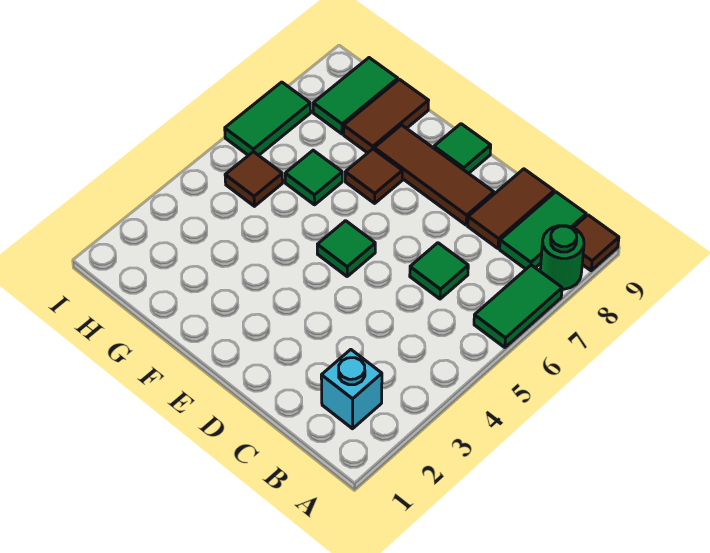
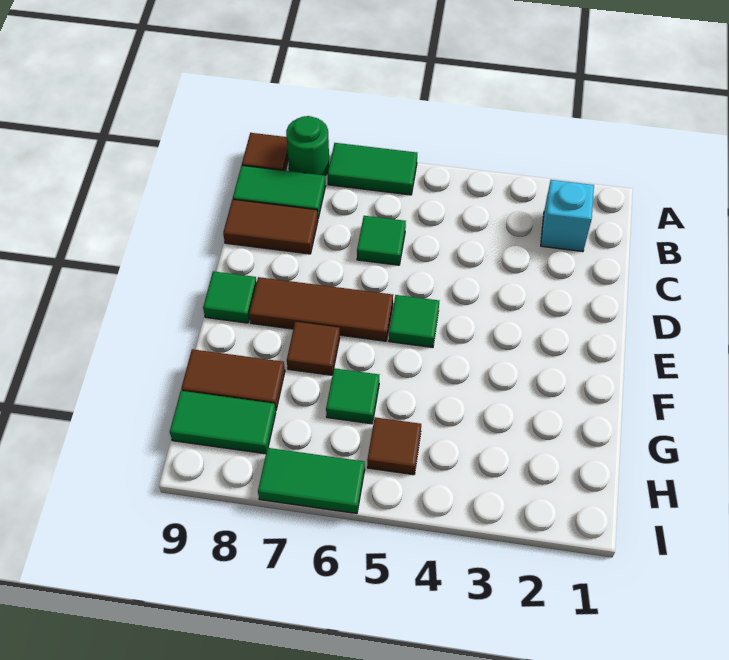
brown 1x3 tile [374,125,494,225] -> brown 1x3 tile turned to [249,277,393,341]

